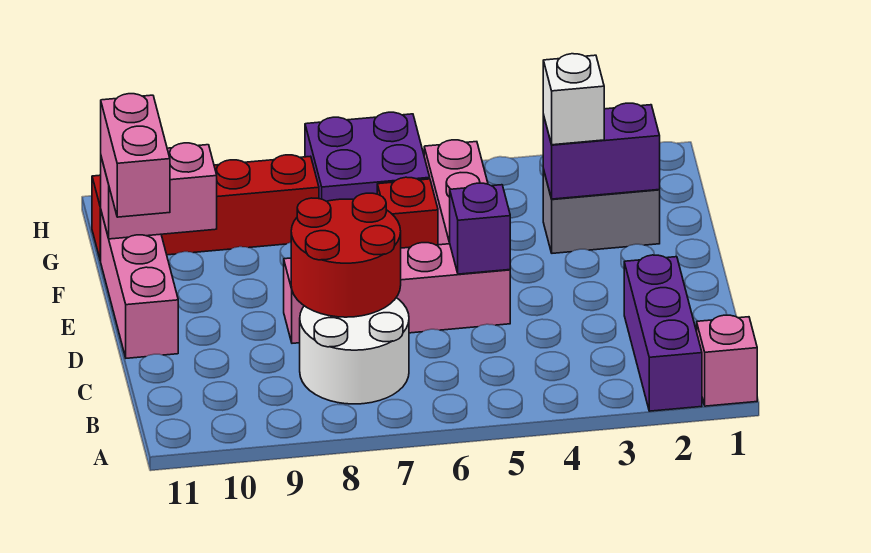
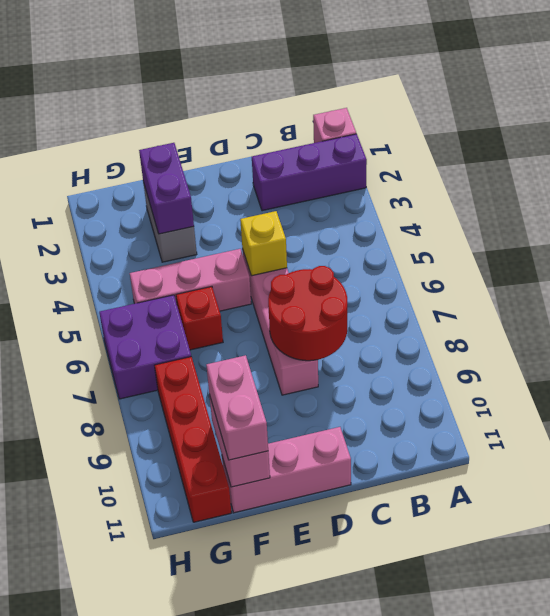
white 2x2 round brick [300,298,409,404] -> none
purple 1x1 brick [449,183,510,274] -> yellow 1x1 brick [240,211,287,276]
pink 1x2 brick [101,94,170,217] -> pink 1x2 brick turned to [206,355,268,460]
white 1x1 brick [543,54,604,145] -> none

